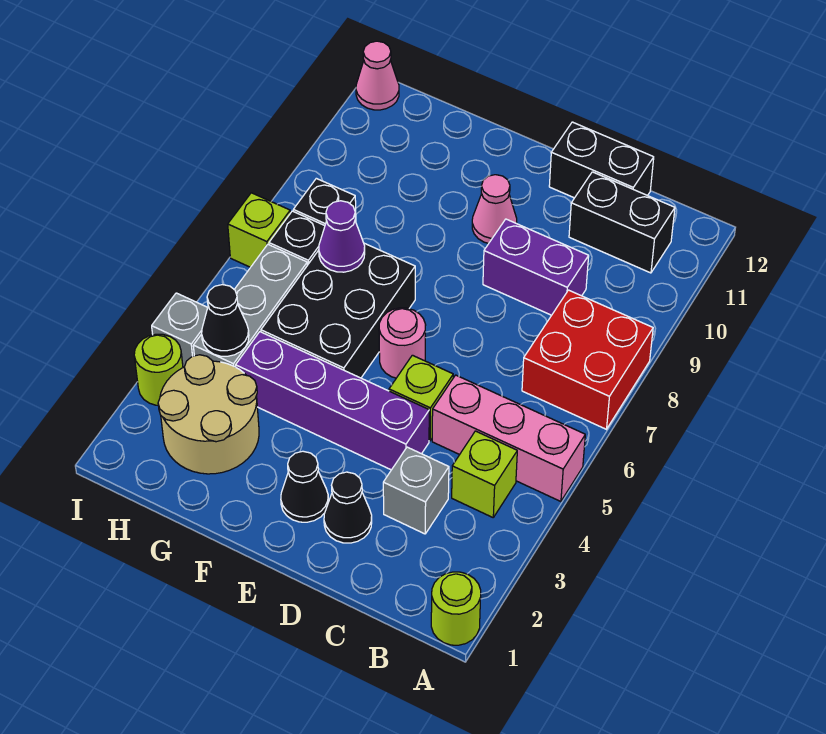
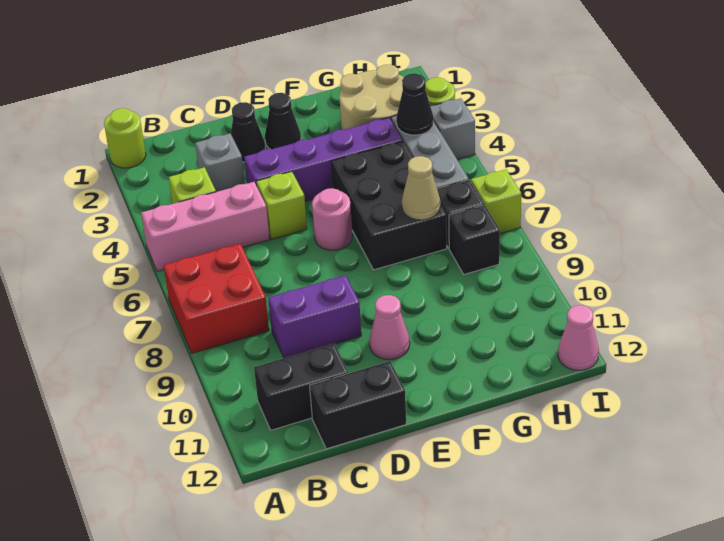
purple 1x1 cone [319,201,365,272] -> tan 1x1 cone [402,156,440,220]

